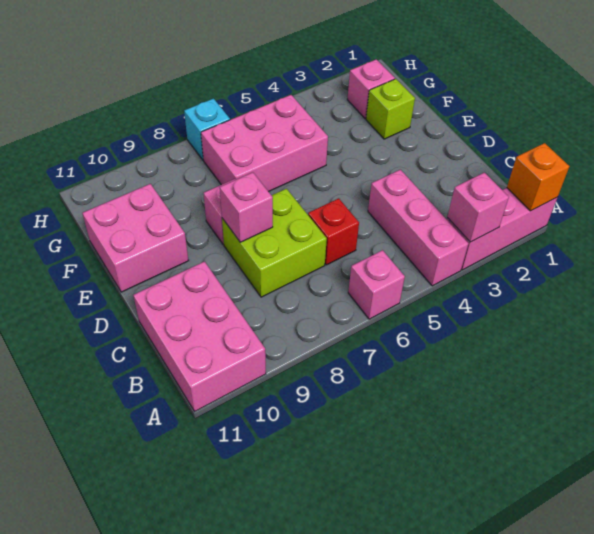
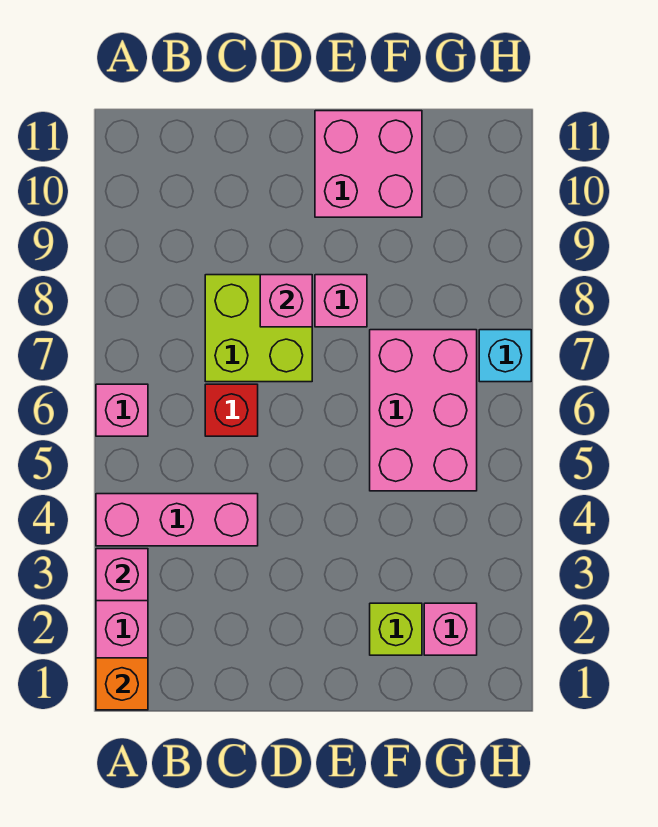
pink 2x3 brick [133,262,266,411] -> none

